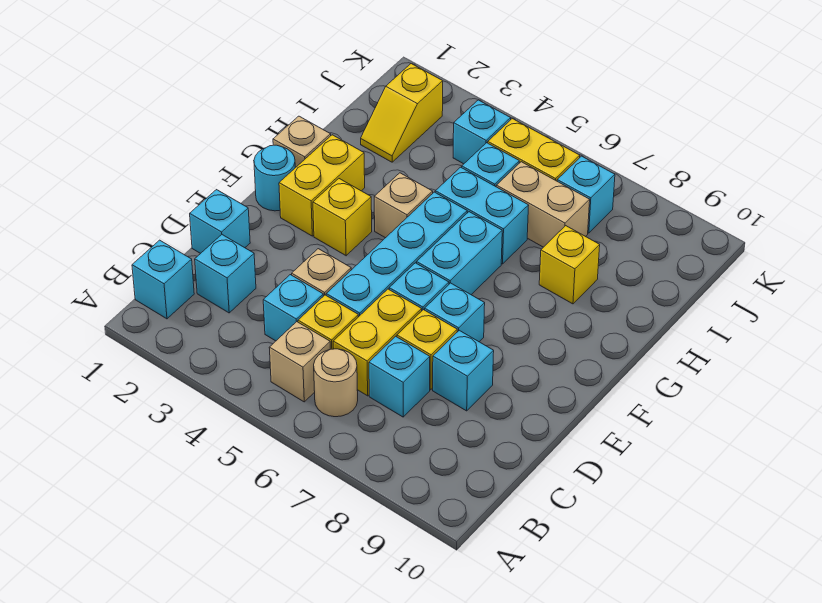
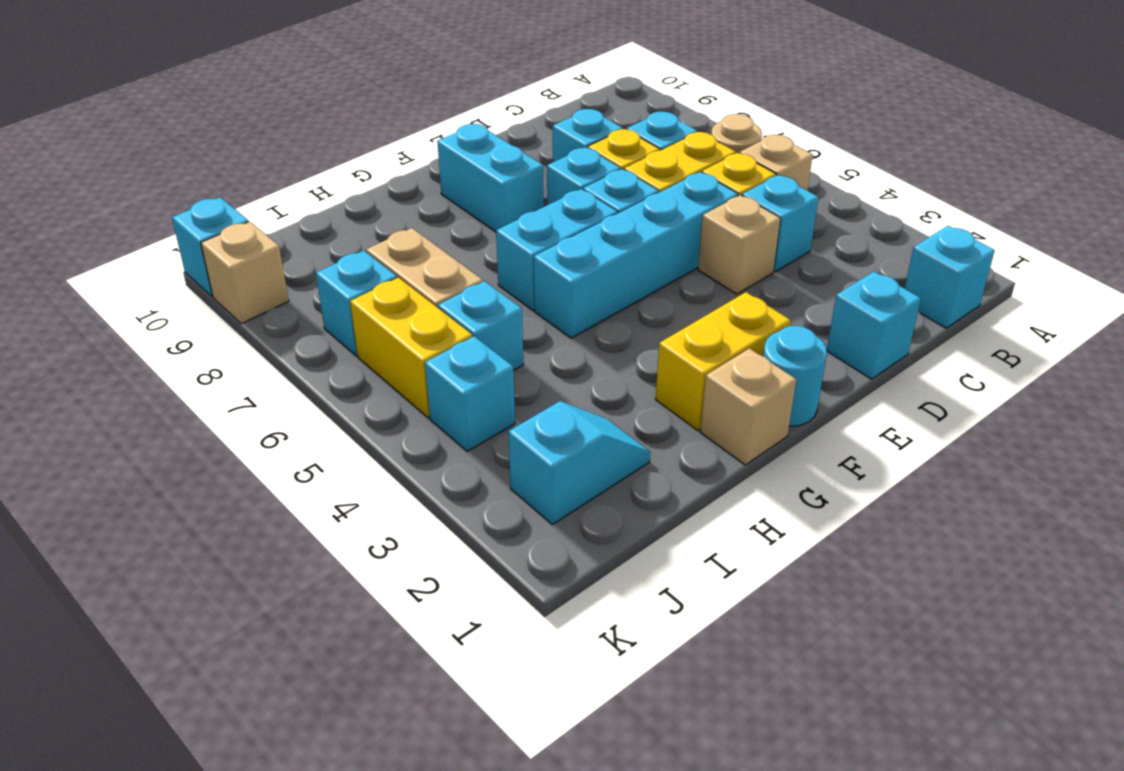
cyan 1x1 brick [195,235,256,313] -> cyan 1x1 brick moved to [172,197,248,296]
yellow 1x1 brick [313,179,372,256] -> none
tan 1x1 brick [374,173,433,238] -> tan 1x1 brick moved to [201,222,289,324]
cyan 1x2 brick [435,167,529,264] -> cyan 1x2 brick moved to [437,124,544,232]
yellow 1x1 brick [539,226,600,304] -> none
yellow 1x2 slope [361,64,443,162] -> cyan 1x2 slope [508,401,650,525]

